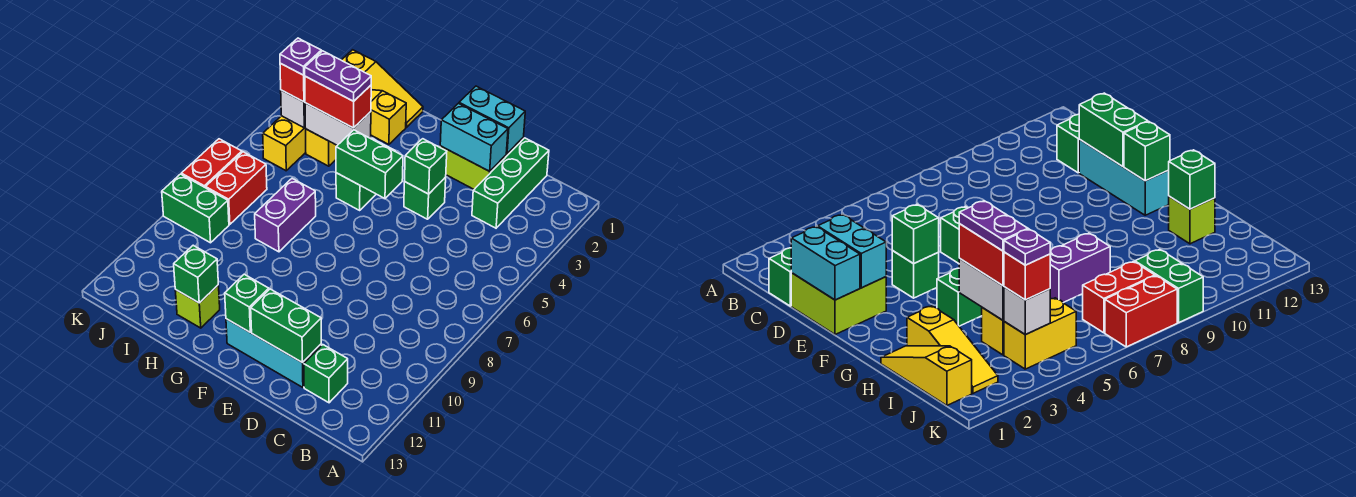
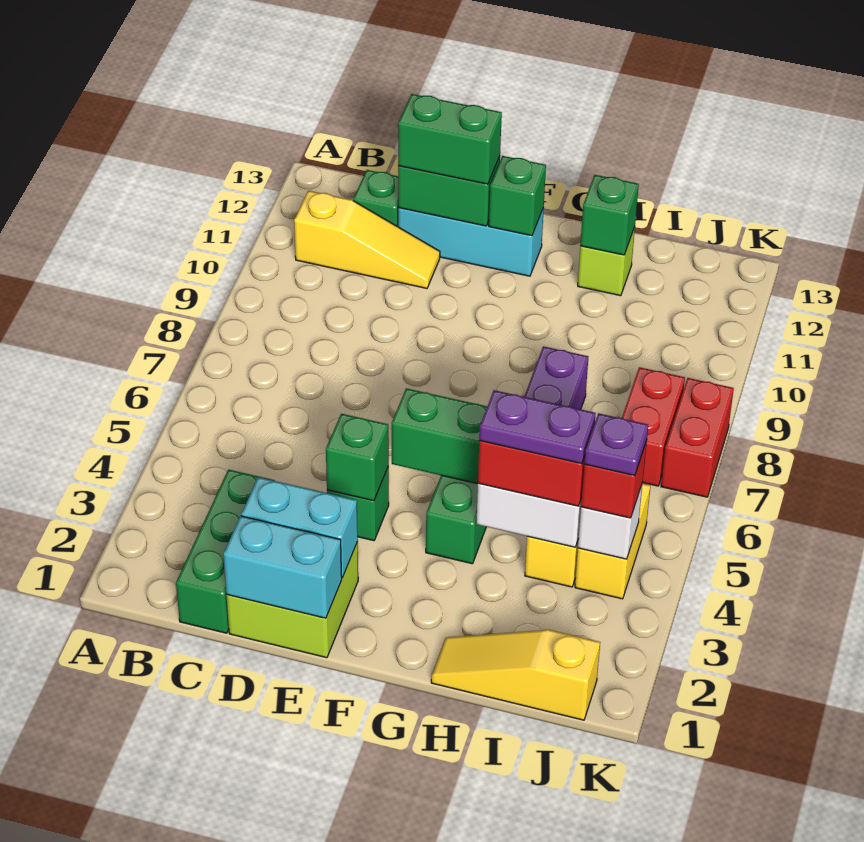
yellow 1x3 slope [371,90,406,144] -> yellow 1x3 slope moved to [294,191,440,288]
green 1x2 brick [162,174,229,243] -> green 1x2 brick moved to [398,94,502,184]

